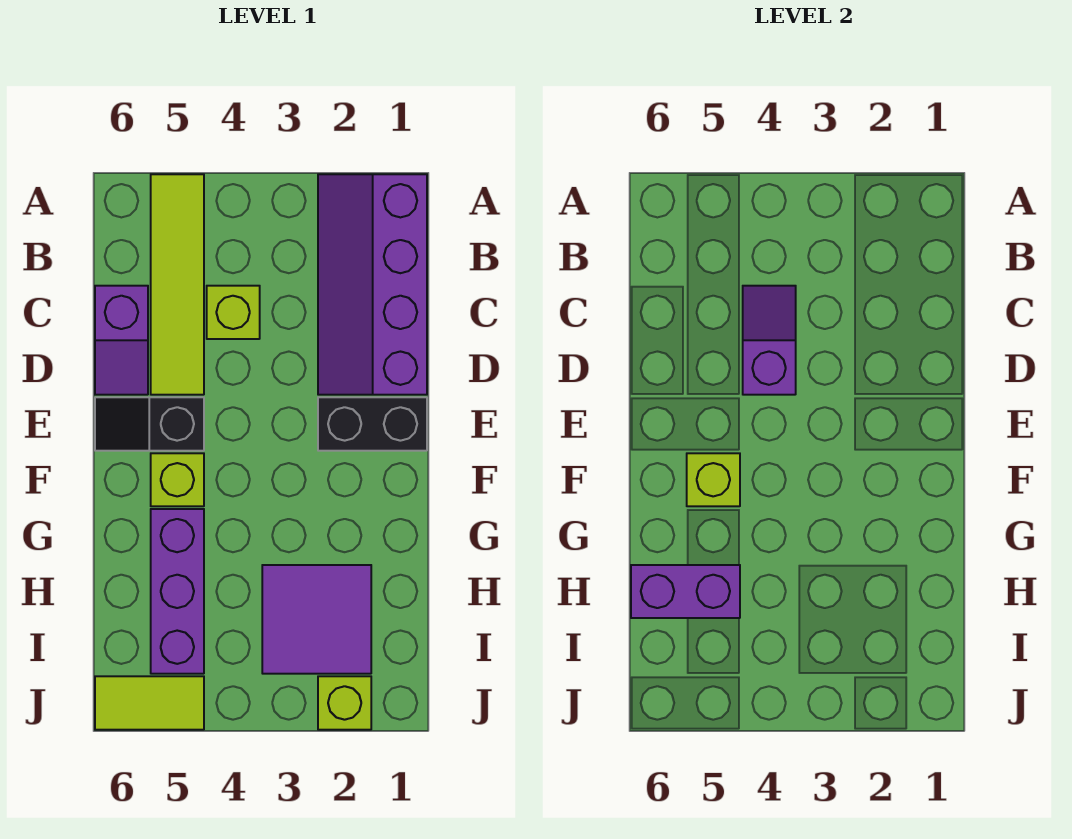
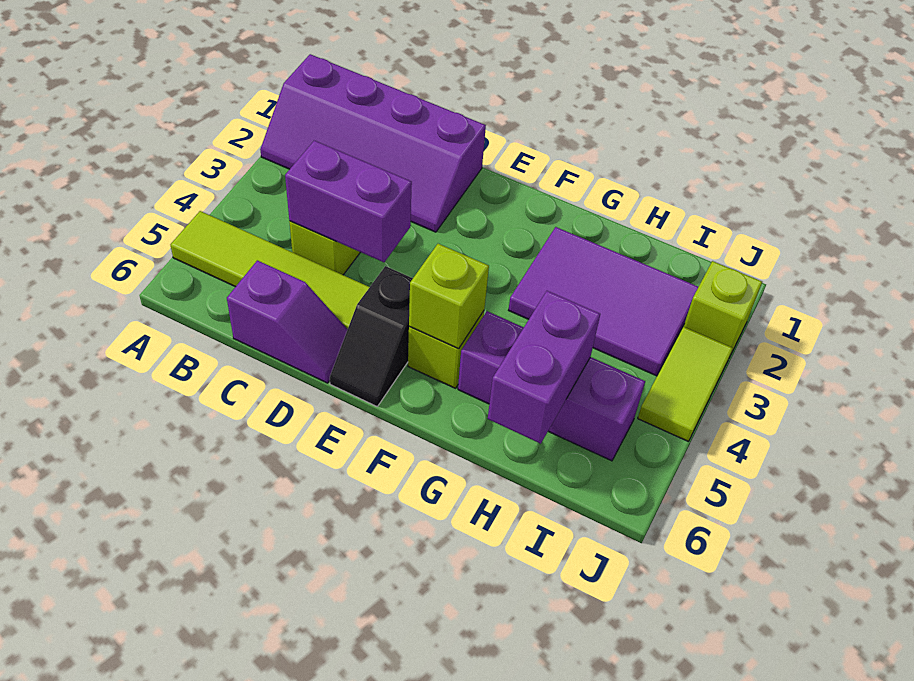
purple 1x2 slope [743,286,796,395] -> purple 1x2 brick [285,141,412,262]
black 1x2 brick [318,397,427,451] -> none
purple 2x2 tile [262,565,371,674] -> purple 2x3 tile [509,227,698,376]
lime 1x2 tile [95,676,204,730] -> lime 1x2 tile moved to [638,327,733,441]

